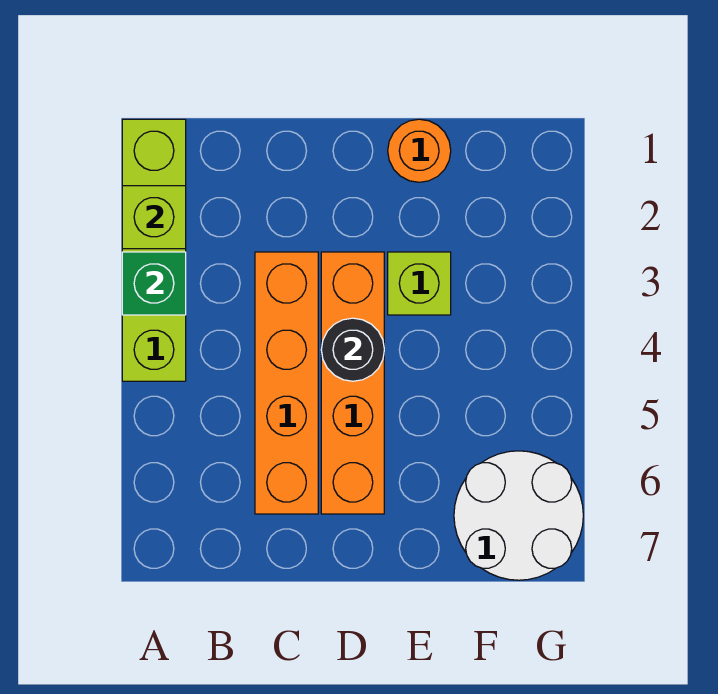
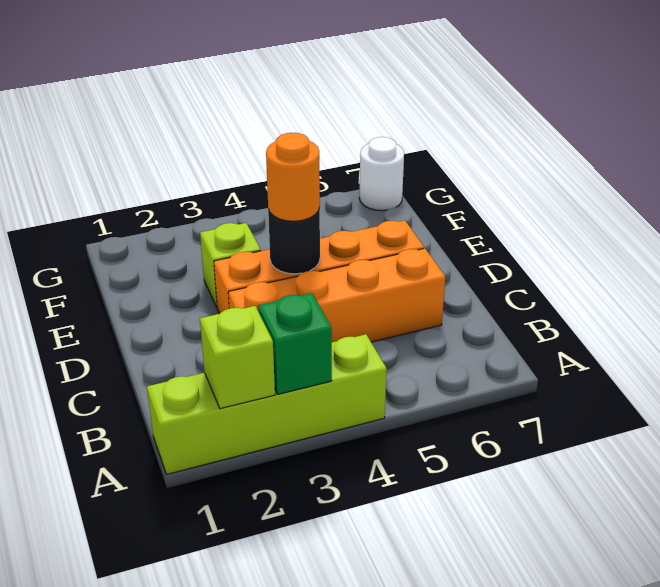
orange 1x1 round brick [388,119,451,182] -> orange 1x1 round brick moved to [266,133,320,221]
white 2x2 round brick [454,451,583,580] -> white 1x1 round brick [359,137,404,211]

